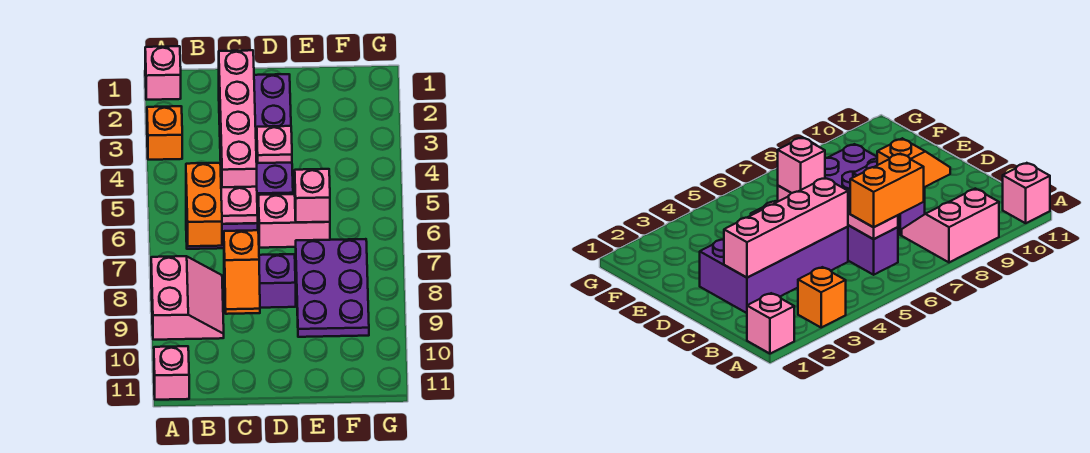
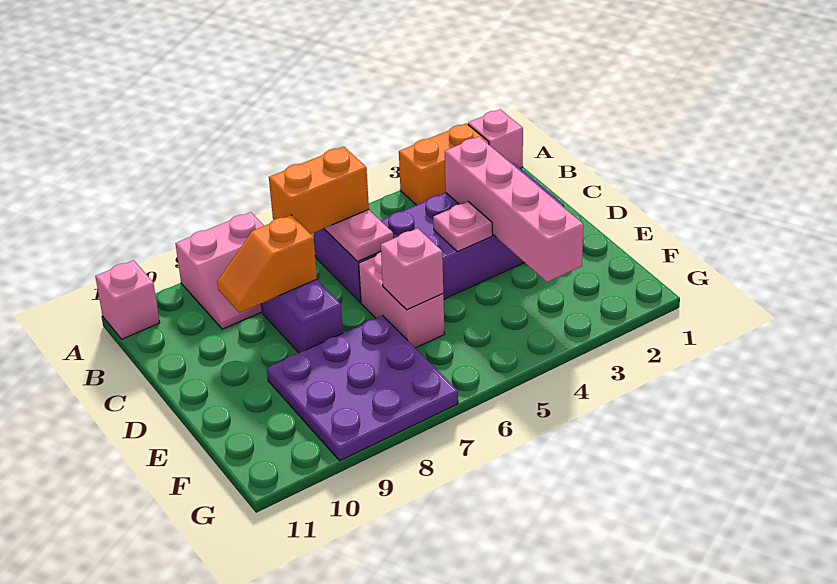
orange 1x1 brick [147,106,182,160] -> orange 1x2 brick [399,123,489,205]
pink 1x4 brick [219,50,257,187] -> pink 1x4 brick turned to [445,137,583,282]
purple 2x3 plate [296,239,369,337] -> purple 3x3 plate [267,316,458,461]

